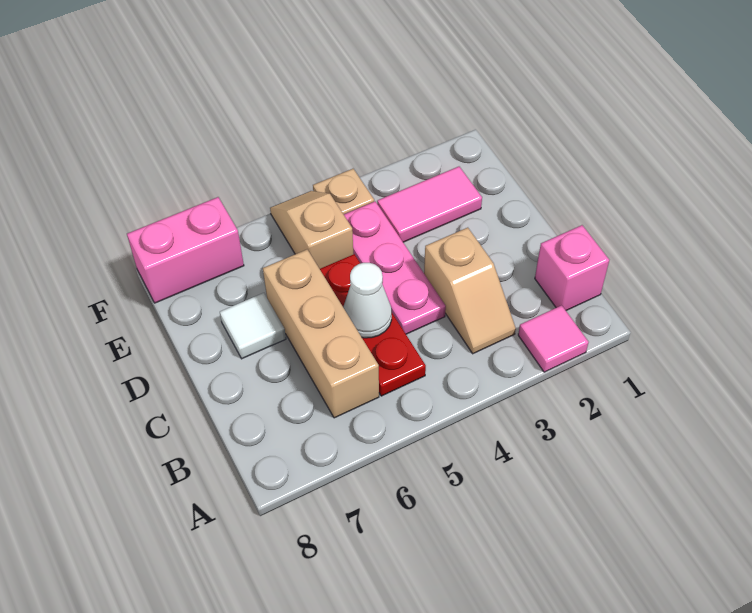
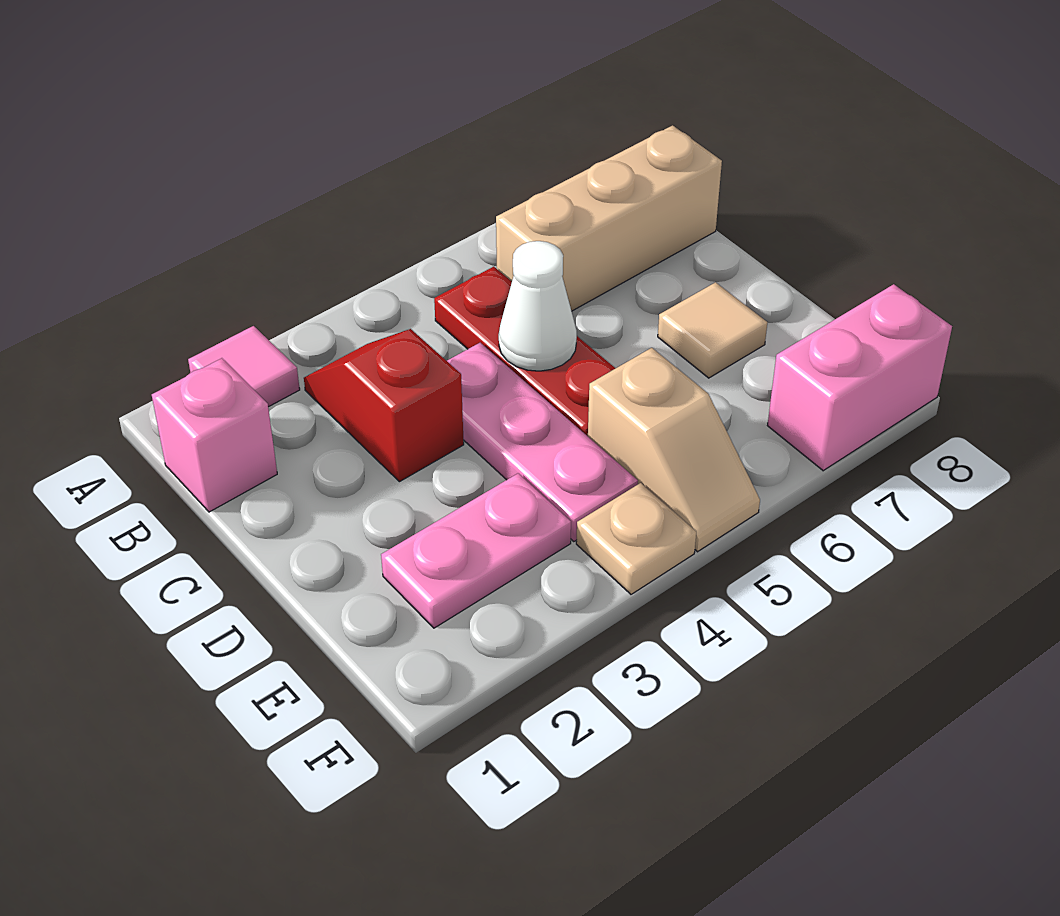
tan 1x2 slope [424,228,516,354] -> red 1x2 slope [304,329,464,482]
tan 1x3 brick [263,250,379,418] -> tan 1x3 brick turned to [496,125,722,311]
white 1x1 tile [220,293,286,359] -> tan 1x1 tile [658,282,767,378]
pink 1x2 tile [377,167,482,242] -> pink 1x2 plate [381,473,571,628]

